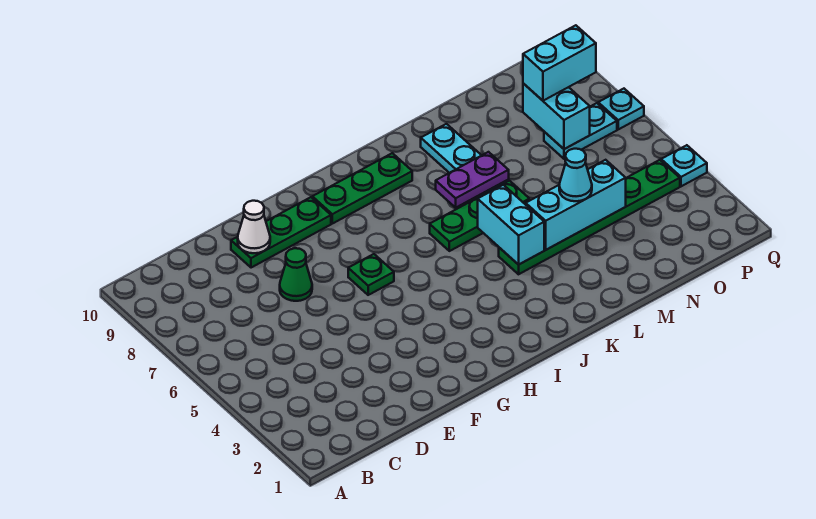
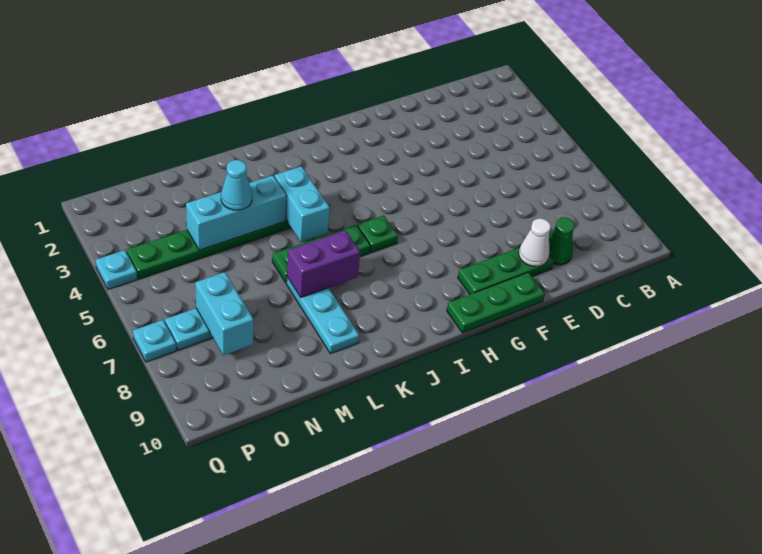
green 1x1 cone [280,248,312,301] -> green 1x1 cone moved to [549,217,575,265]
green 1x1 plate [348,254,394,295] -> green 1x1 plate moved to [358,215,398,253]
green 1x3 plate [312,153,412,224] -> green 1x3 plate moved to [447,272,545,333]
purple 1x2 plate [436,152,509,208] -> purple 1x2 brick [287,230,360,297]
cyan 1x2 brick [523,25,596,101] -> none

